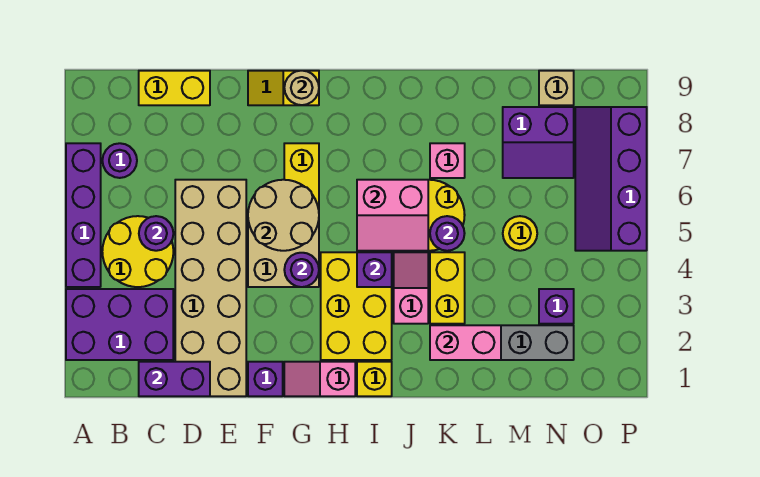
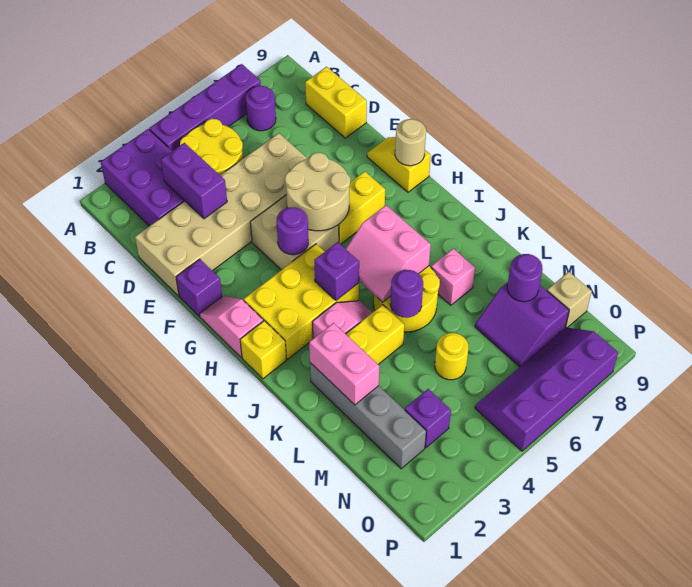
purple 1x2 brick [139,362,210,396] -> purple 1x2 brick moved to [161,143,227,219]
purple 1x1 round brick [139,216,173,251] -> purple 1x1 round brick moved to [507,254,543,302]

